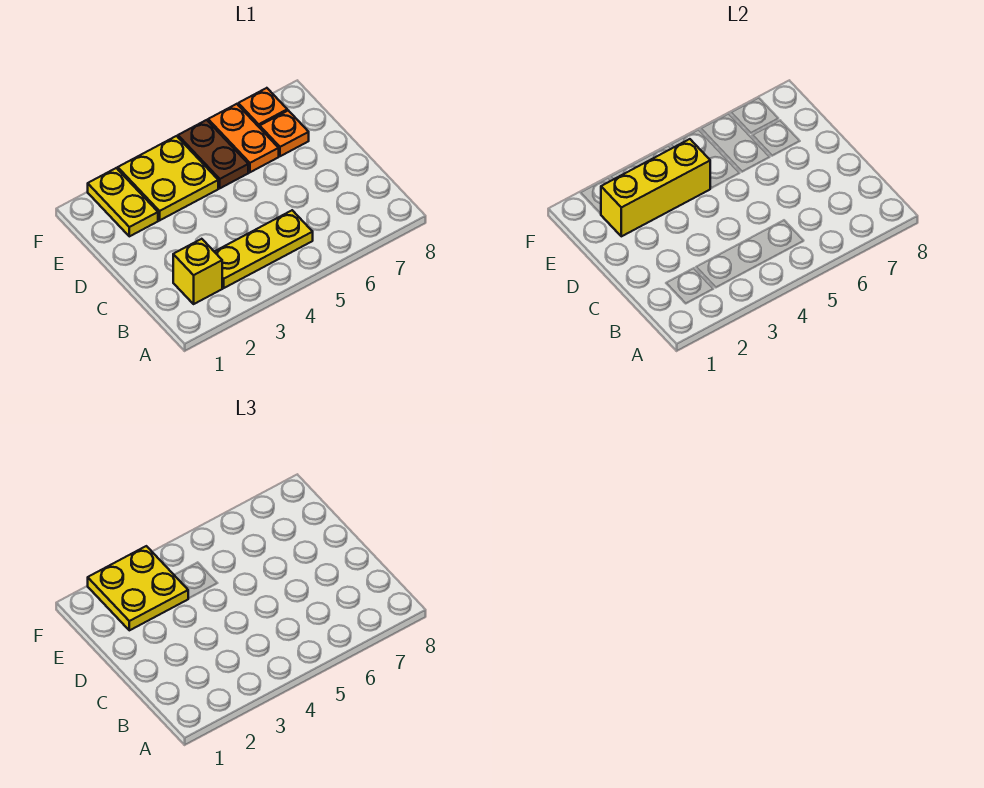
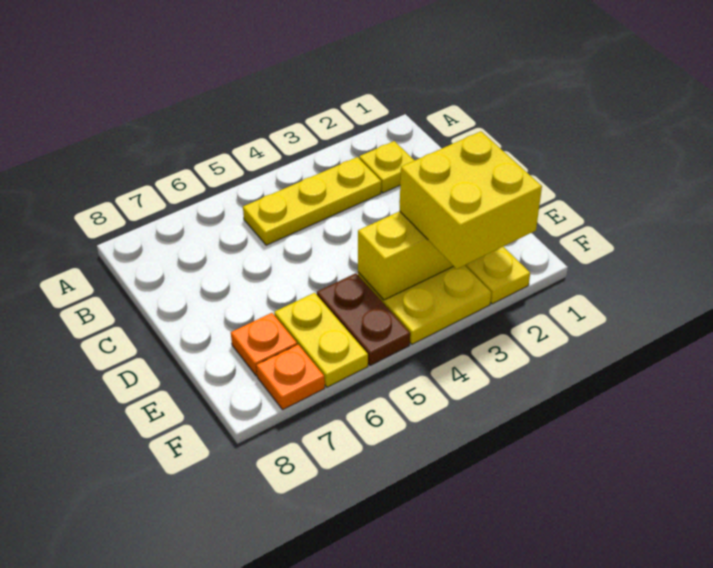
yellow 1x1 brick [173,239,222,304] -> yellow 1x1 plate [359,141,415,193]
yellow 2x2 plate [88,546,189,630] -> yellow 2x2 brick [400,131,542,269]
orange 1x2 plate [208,104,279,172] -> yellow 1x2 plate [274,293,368,387]

